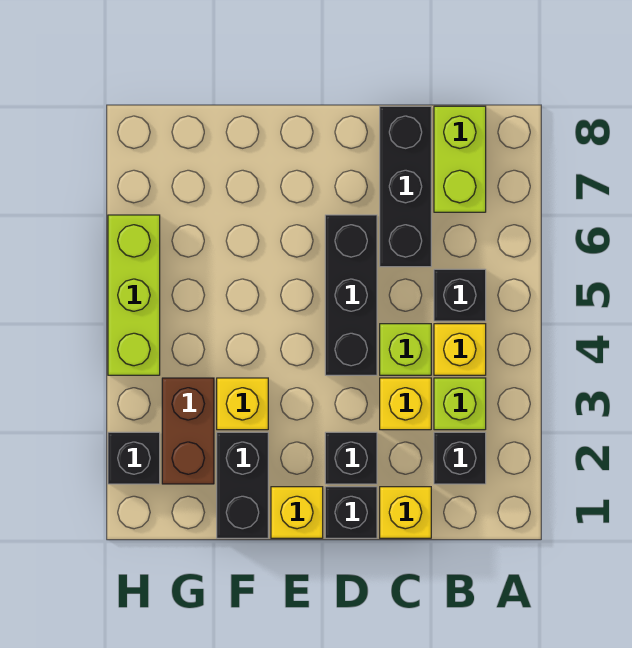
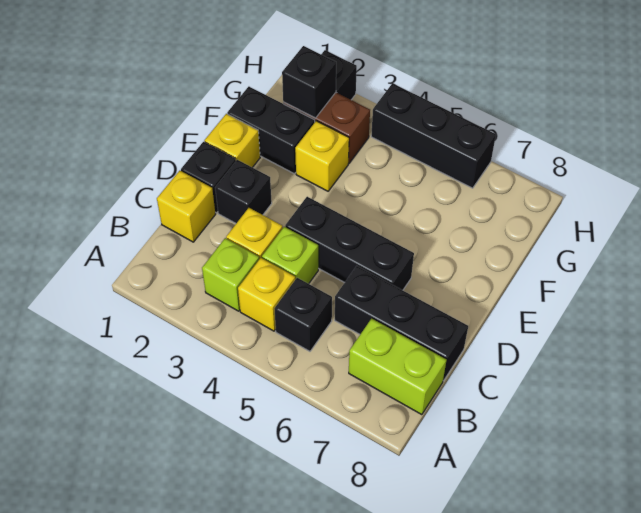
black 1x1 brick [434,432,486,484] -> black 1x1 brick moved to [282,46,336,118]
lime 1x3 brick [108,215,160,375] -> black 1x3 brick [371,83,496,188]

